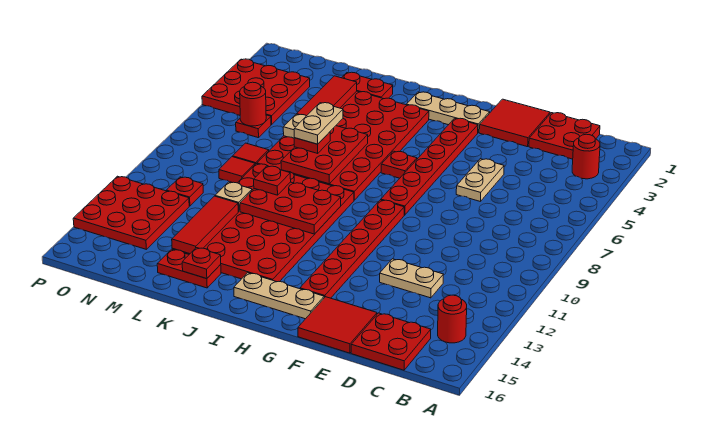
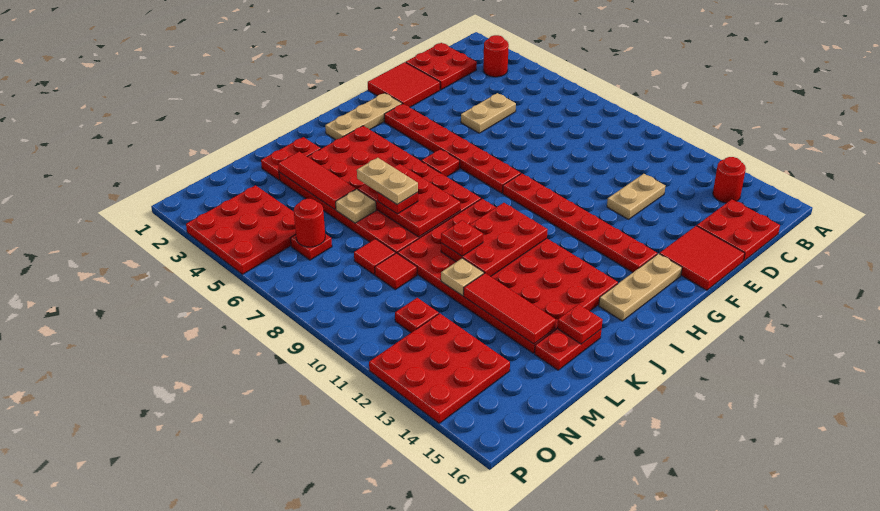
tan 1x2 plate [456,159,504,202] -> tan 1x2 plate turned to [461,93,516,133]

